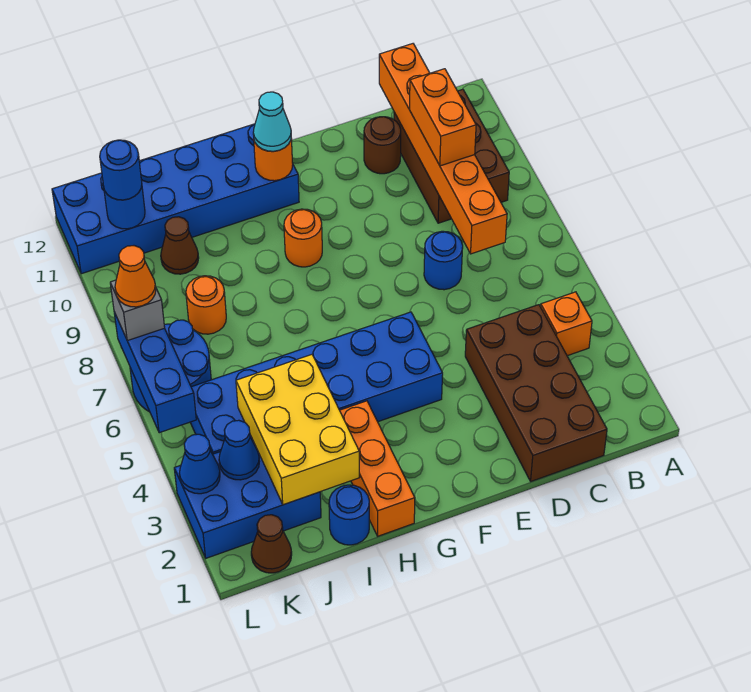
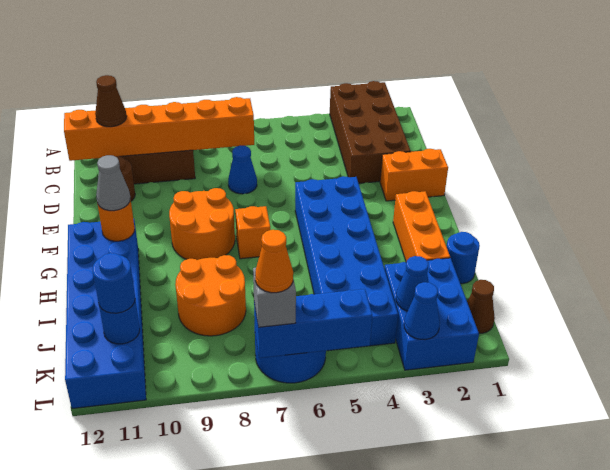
orange 1x1 brick [541,292,592,356] -> orange 1x1 brick moved to [235,206,270,259]
brown 2x4 brick [465,305,607,481] -> brown 2x4 brick turned to [330,81,411,183]
orange 1x2 brick [410,69,476,166] -> orange 1x2 brick moved to [380,149,448,201]
blue 1x1 round brick [424,231,463,290] -> blue 1x1 cone [228,146,257,194]
orange 1x1 round brick [284,209,322,267] -> orange 2x2 round brick [169,188,235,260]
cyan 1x1 cone [253,92,291,151] -> grey 1x1 cone [96,155,131,211]
orange 1x3 brick [340,401,415,536] -> orange 1x3 brick turned to [393,191,450,262]
yellow 2x3 brick [236,355,359,505] -> none
orange 1x1 round brick [186,276,226,334] -> orange 2x2 round brick [175,255,246,336]
brown 1x1 cone [161,217,199,274] -> brown 1x1 cone moved to [95,75,127,127]

